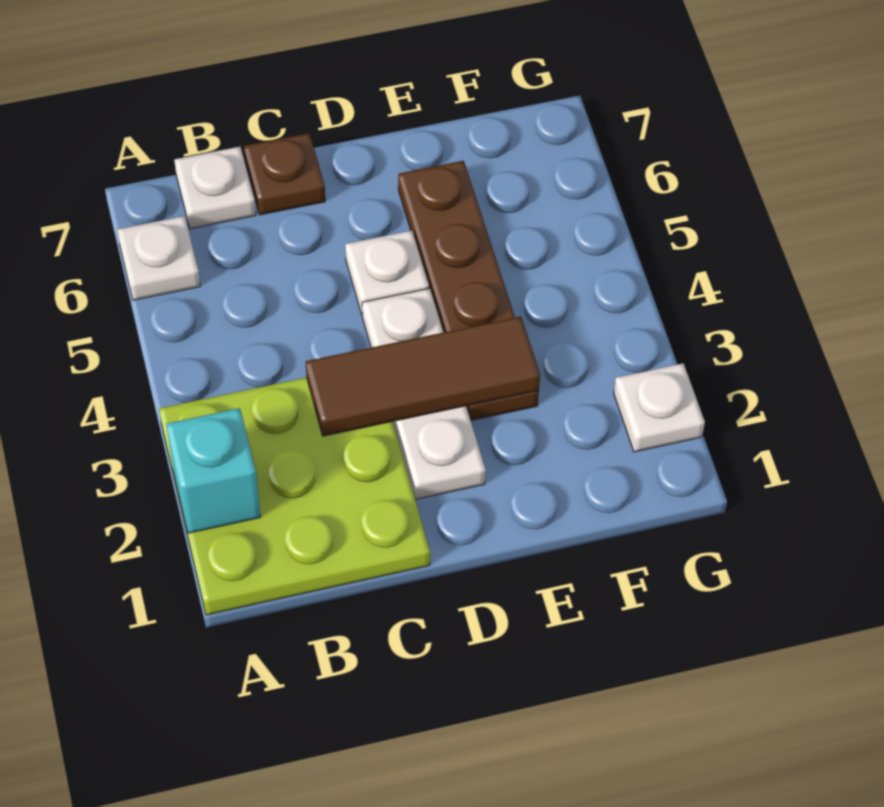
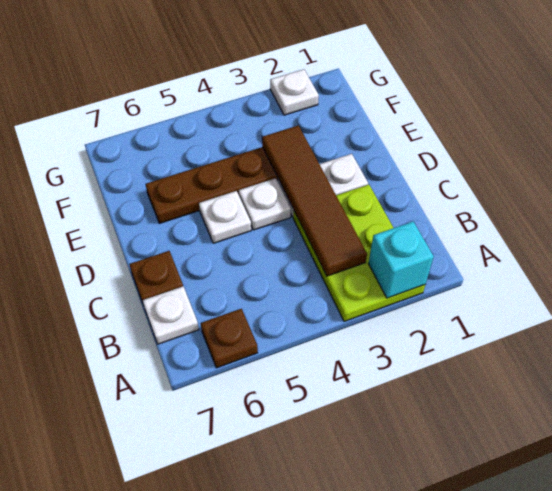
lime 3x3 plate [159,378,430,615] -> lime 2x3 plate [293,185,425,321]
white 1x1 plate [117,216,200,300] -> brown 1x1 plate [201,309,258,368]
brown 1x3 tile [306,317,540,436] -> brown 1x4 tile [262,125,367,276]

